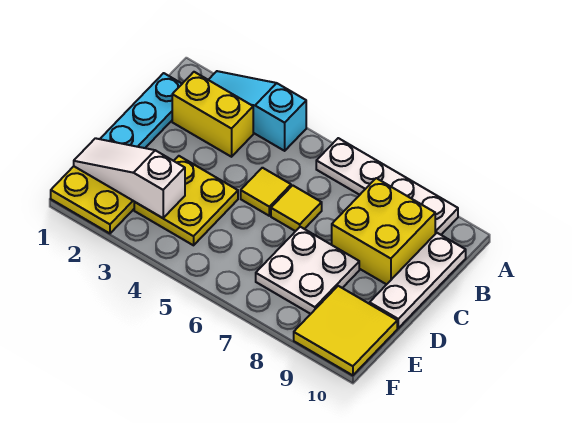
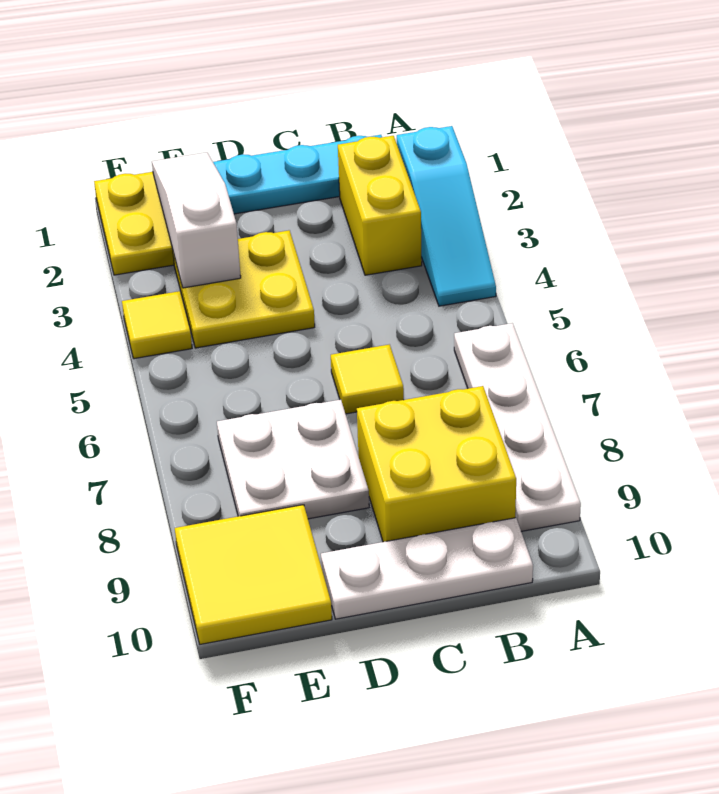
cyan 1x3 slope [209,71,306,151] -> cyan 1x3 slope turned to [397,126,496,306]
yellow 1x1 tile [241,168,291,216] -> yellow 1x1 tile moved to [122,291,192,359]

